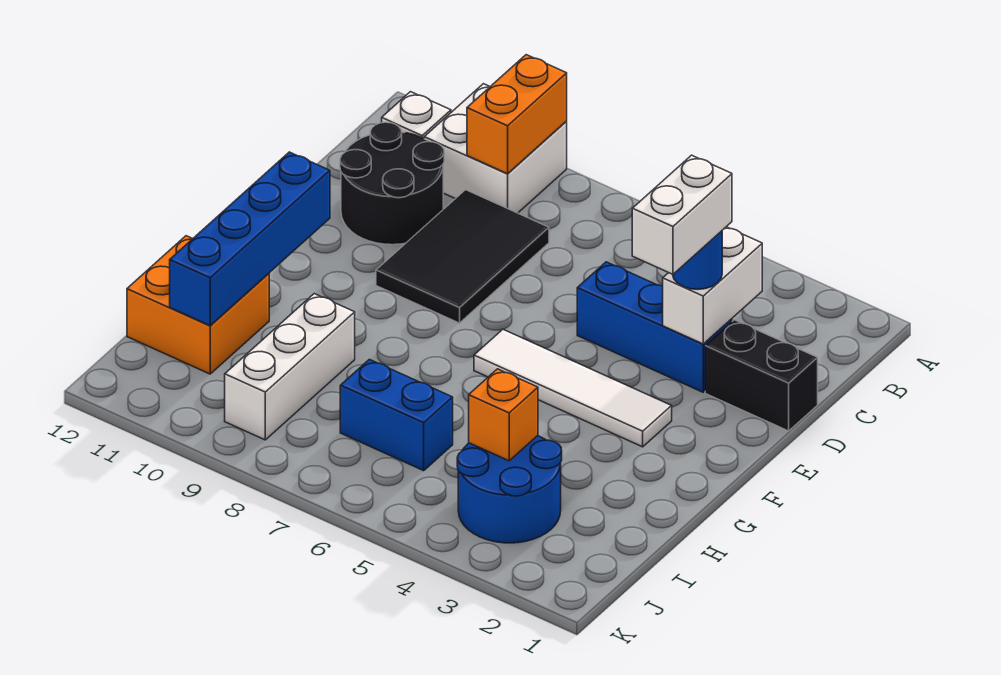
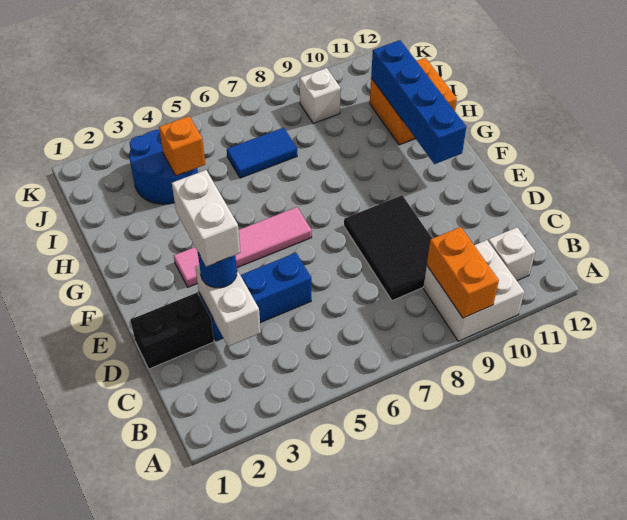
black 2x2 round brick [340,122,444,245] -> none
white 1x4 tile [474,329,672,447] -> pink 1x4 tile [174,207,312,287]
white 1x3 brick [225,294,355,440] -> white 1x1 brick [300,68,341,123]
blue 1x2 brick [340,359,453,471] -> blue 1x2 tile [227,128,297,178]

